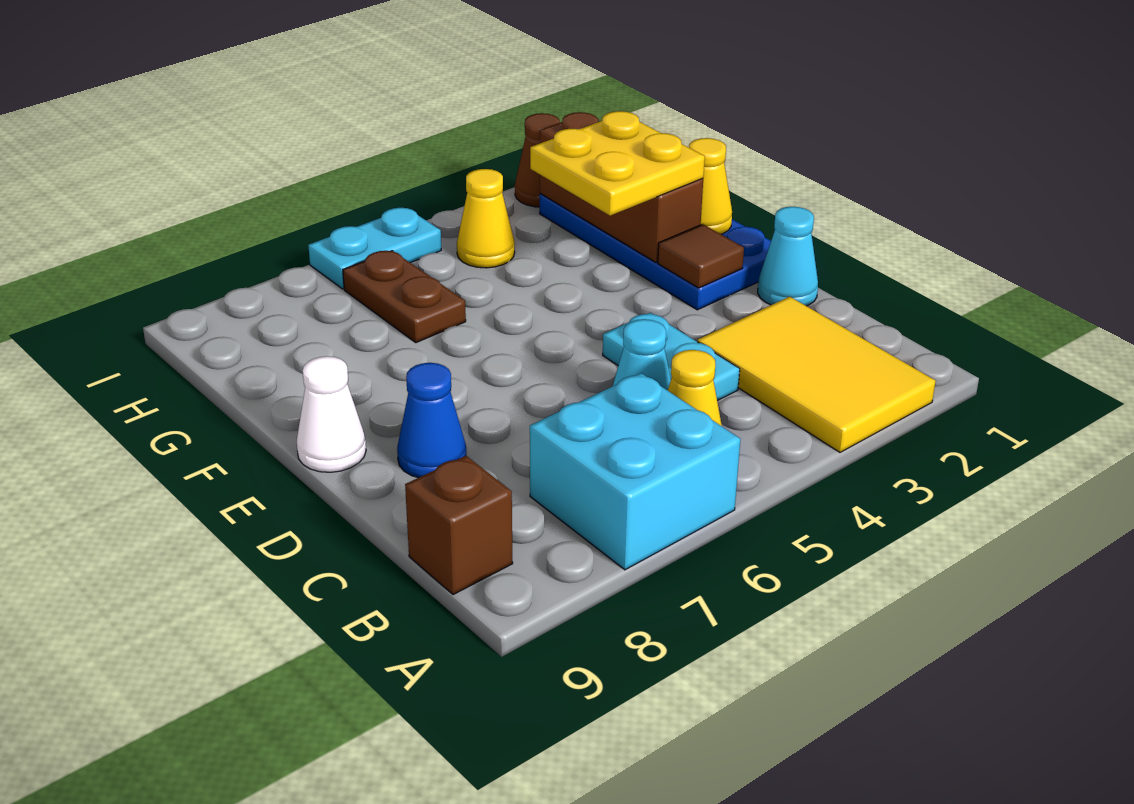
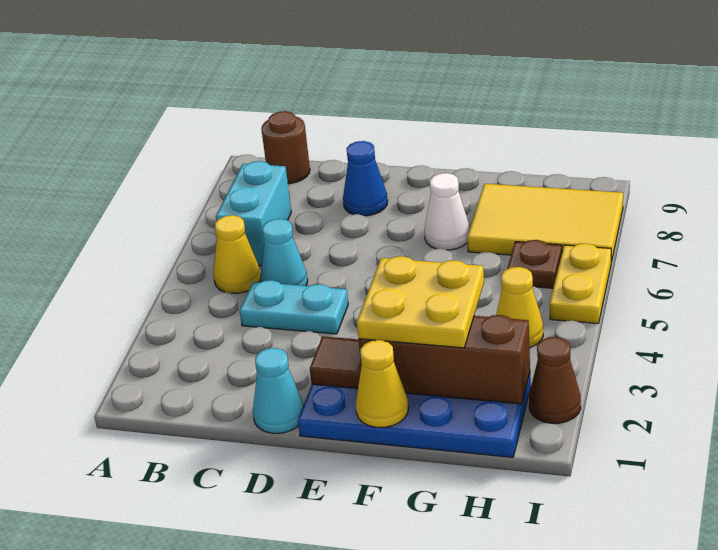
yellow 2x3 tile [697,297,936,452] -> yellow 2x3 tile moved to [467,184,623,262]
cyan 2x2 brick [530,373,740,570] -> cyan 1x2 brick [216,161,291,266]
brown 1x1 brick [405,456,513,595] -> brown 1x1 round brick [261,111,310,184]
white 1x1 cone [297,356,366,472] -> white 1x1 cone moved to [424,173,470,250]
brown 1x2 plate [343,251,466,343] -> brown 1x1 plate [507,240,562,288]
cyan 1x2 plate [308,208,441,289] -> yellow 1x2 plate [550,243,611,324]

